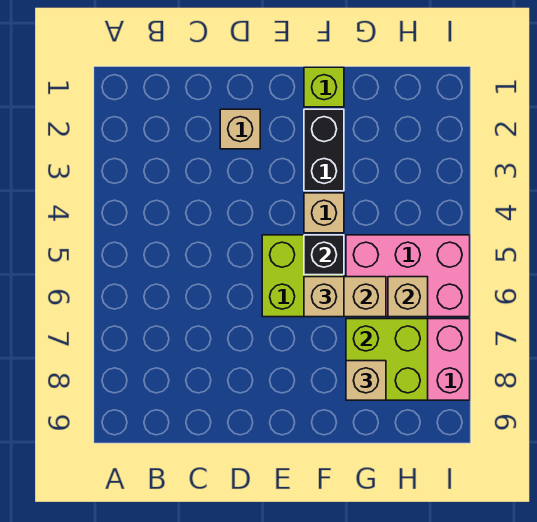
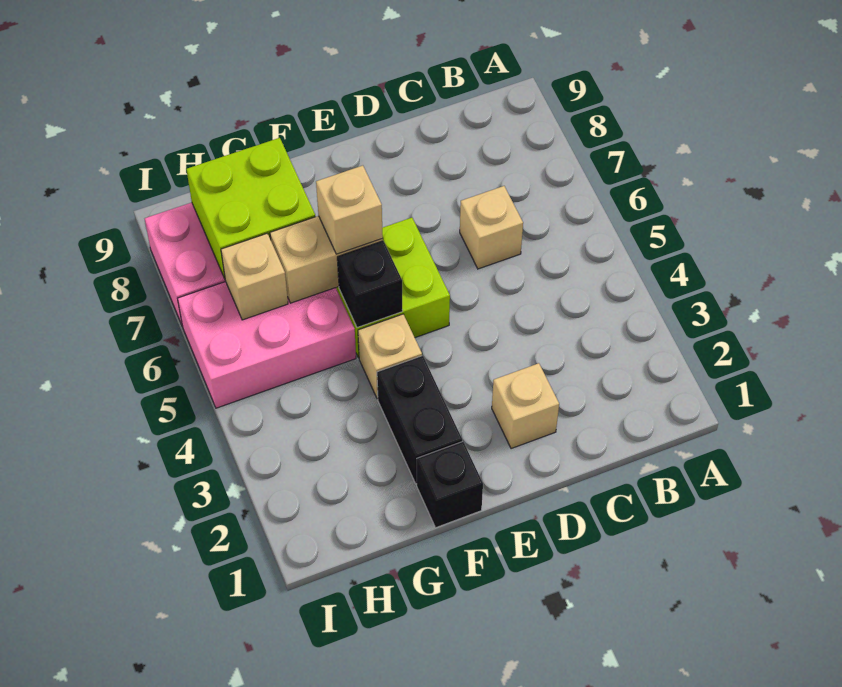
lime 1x1 brick [304,67,344,107] -> black 1x1 brick [417,441,483,528]
tan 1x1 brick [346,361,386,400] -> tan 1x1 brick moved to [460,186,523,269]

